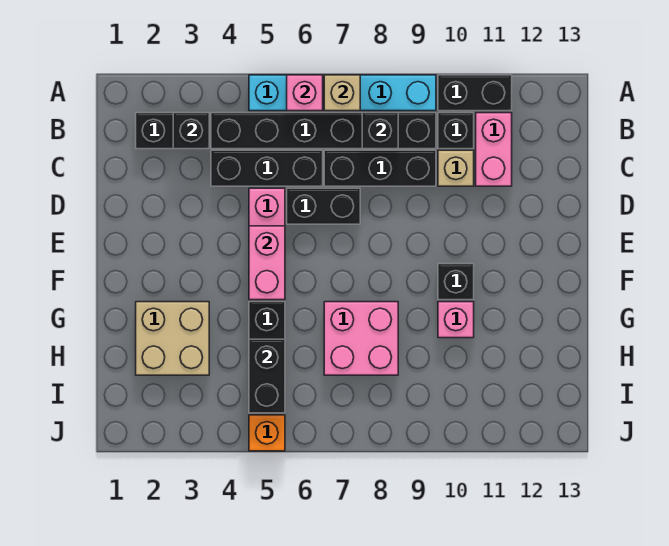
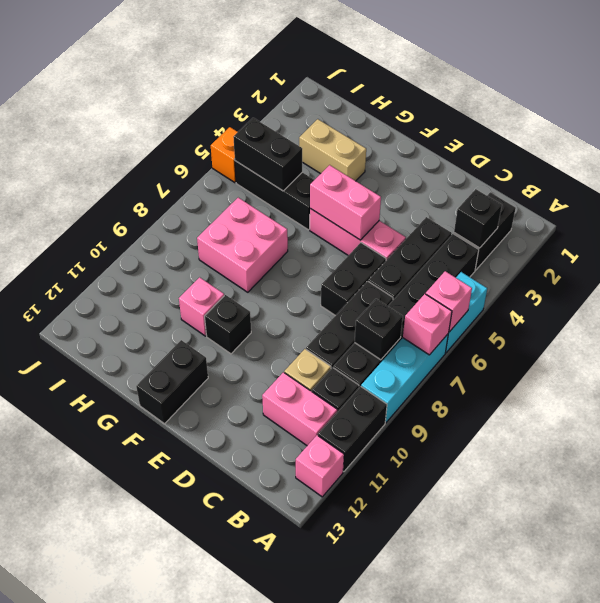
tan 1x1 brick [324,75,360,111] -> pink 1x1 brick [403,294,452,355]
none -> pink 1x1 brick [296,435,344,497]
none -> black 1x2 brick [136,340,208,424]
tan 2x2 brick [136,302,209,375] -> tan 1x2 brick [299,119,366,181]

